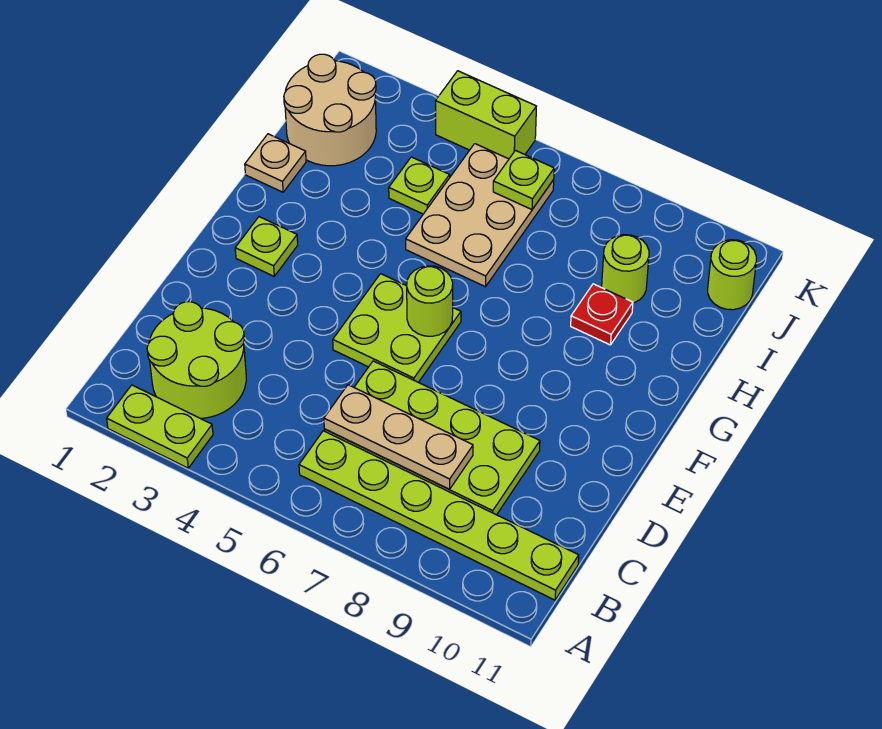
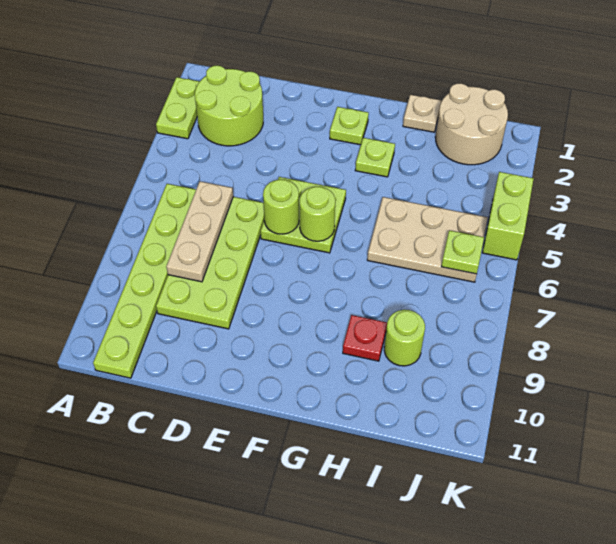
lime 1x1 plate [389,157,450,214] -> lime 1x1 plate moved to [355,138,395,177]
lime 1x1 round brick [708,240,756,310] -> lime 1x1 round brick moved to [263,179,299,234]

